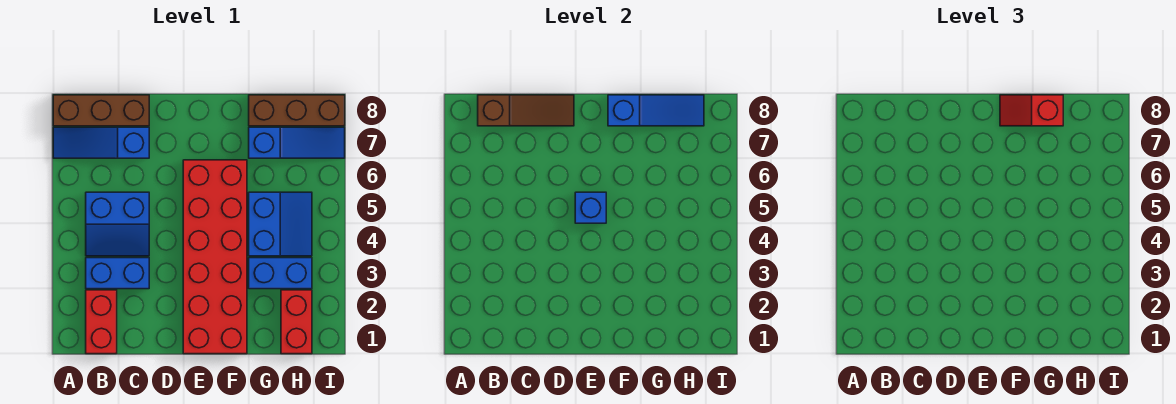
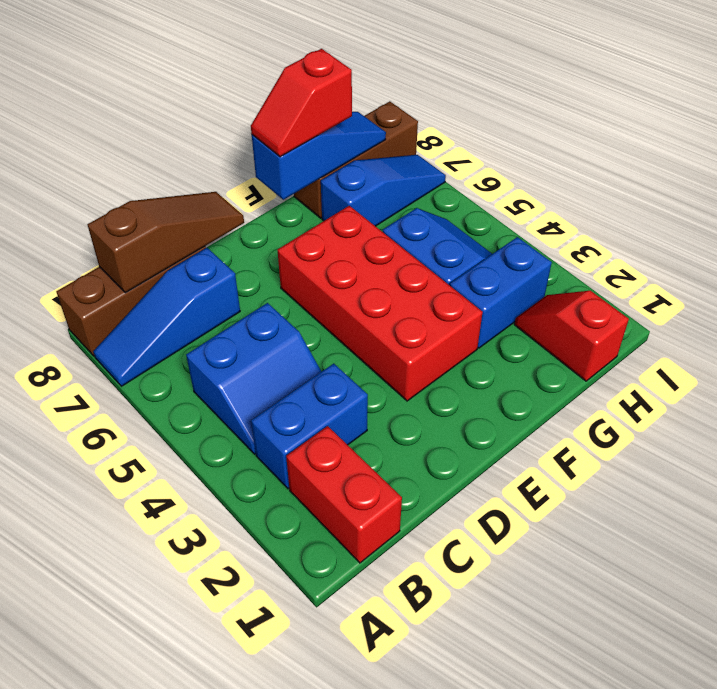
red 2x6 brick [183,160,247,354] -> red 2x4 brick [278,206,483,401]
blue 1x1 brick [575,192,606,223] -> none
red 1x2 brick [281,290,312,354] -> red 1x2 slope [514,291,629,381]

